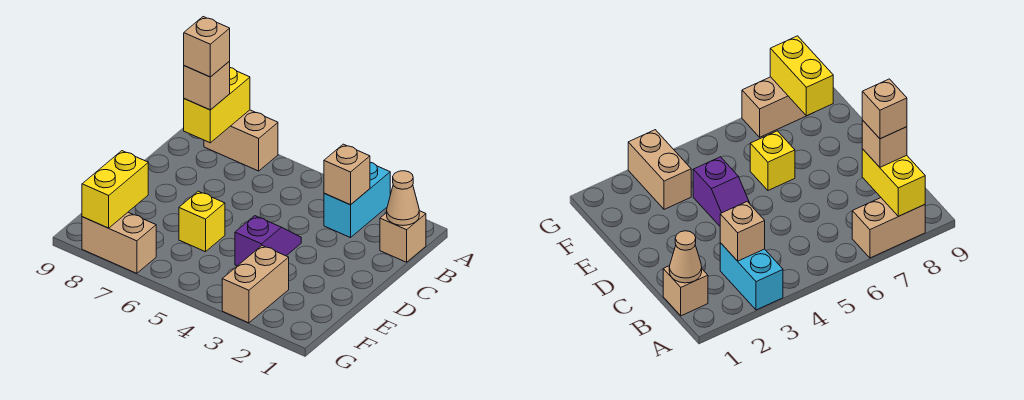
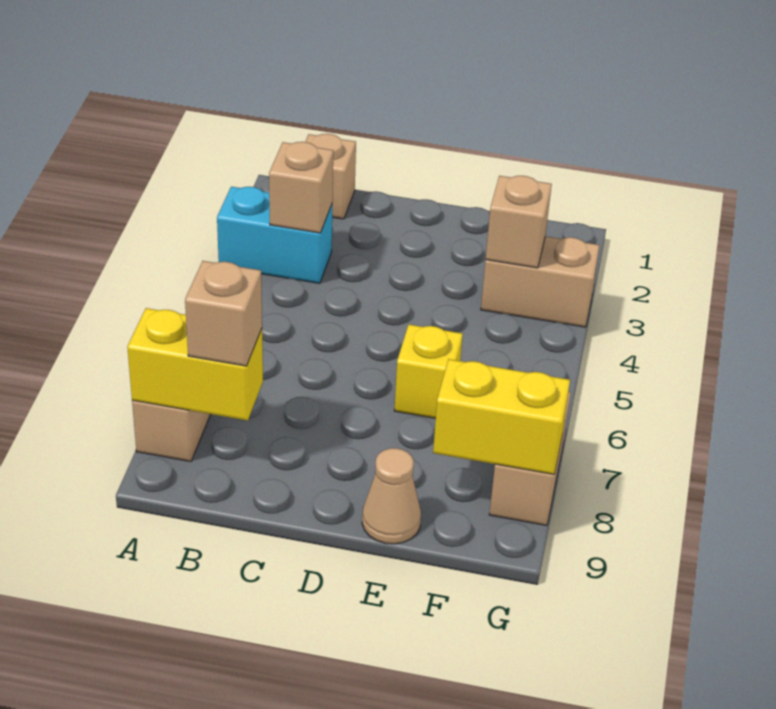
tan 1x1 cone [387,171,419,225] -> tan 1x1 cone moved to [362,448,421,544]
tan 1x1 brick [184,17,230,77] -> tan 1x1 brick moved to [486,176,552,268]
purple 1x2 slope [235,216,301,266] -> none

